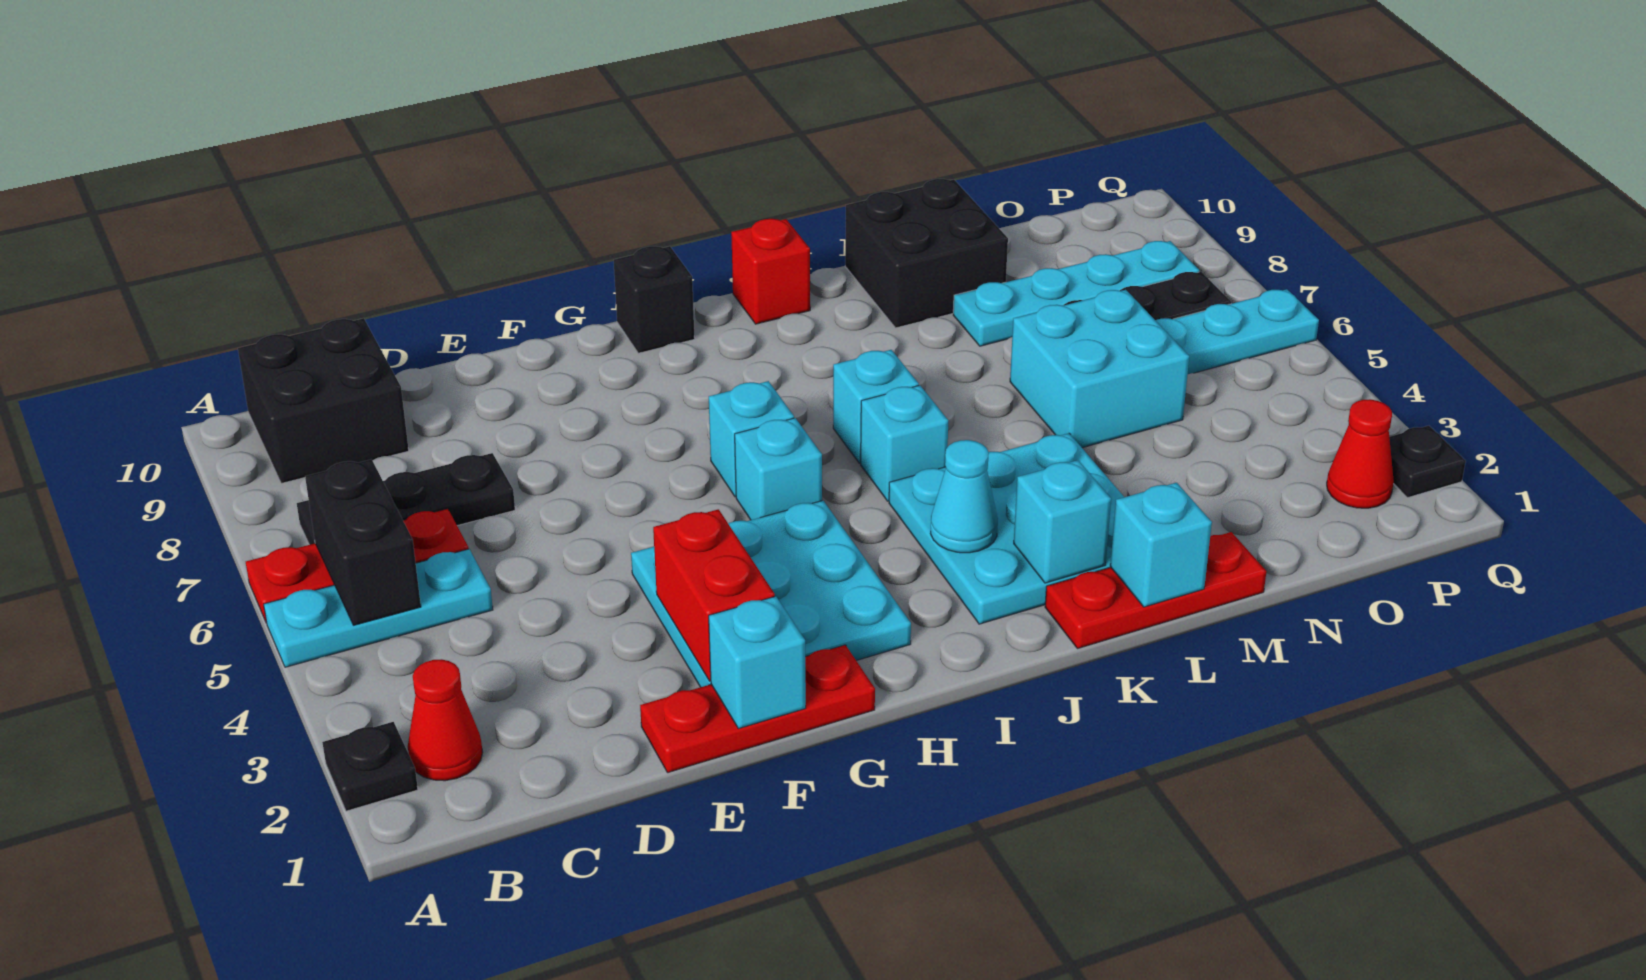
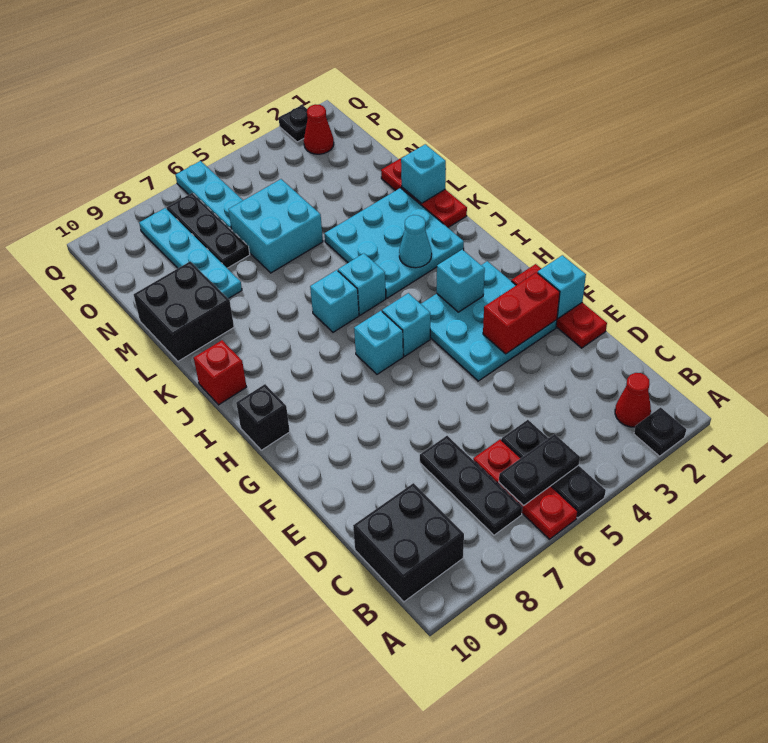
cyan 1x3 plate [264,549,493,667] -> black 1x3 plate [501,420,606,518]
black 1x2 brick [305,459,421,625] -> black 1x2 plate [499,434,580,506]
cyan 1x1 brick [1014,460,1111,583] -> cyan 1x1 brick moved to [437,249,485,312]

